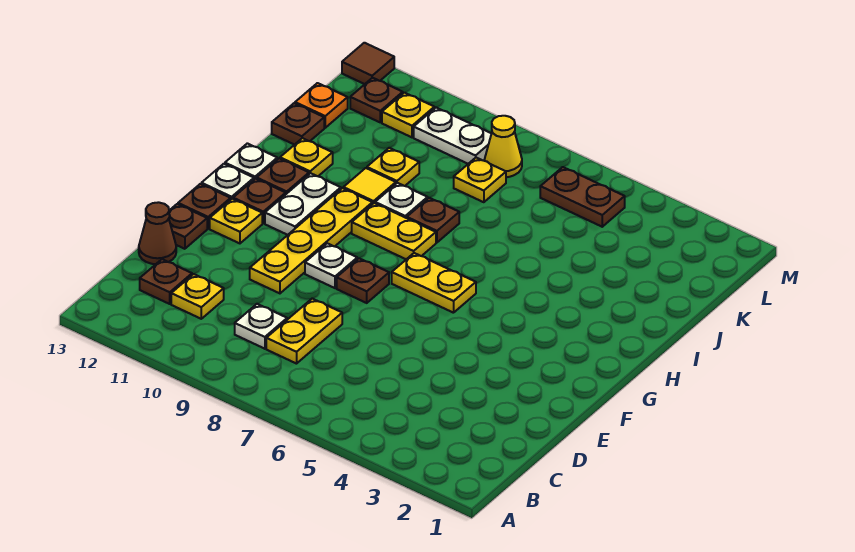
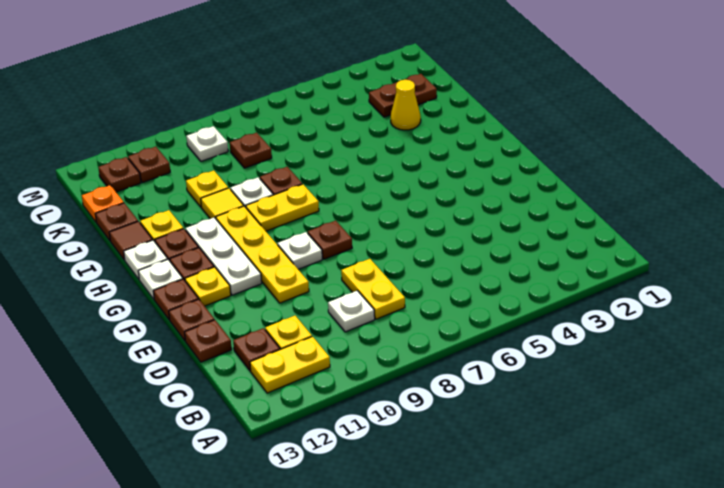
brown 1x1 cone [139,202,176,264] -> brown 1x1 plate [185,320,232,362]
yellow 1x2 plate [392,253,476,313] -> yellow 1x2 plate moved to [250,337,330,393]
white 1x2 plate [265,173,341,235] -> white 1x3 plate [186,217,262,295]
yellow 1x1 plate [454,158,506,202] -> brown 1x1 plate [230,133,272,168]
brown 1x2 plate [540,167,625,227] -> brown 1x2 plate moved to [369,74,437,117]
yellow 1x1 cone [485,116,522,177] -> yellow 1x1 cone moved to [391,79,421,130]
white 1x2 plate [414,108,491,164] -> white 1x1 plate [186,126,228,161]
yellow 1x1 plate [382,93,434,137] -> brown 1x1 plate [128,147,170,183]
brown 1x1 tile [342,43,394,84] -> brown 1x1 tile moved to [109,221,153,260]

